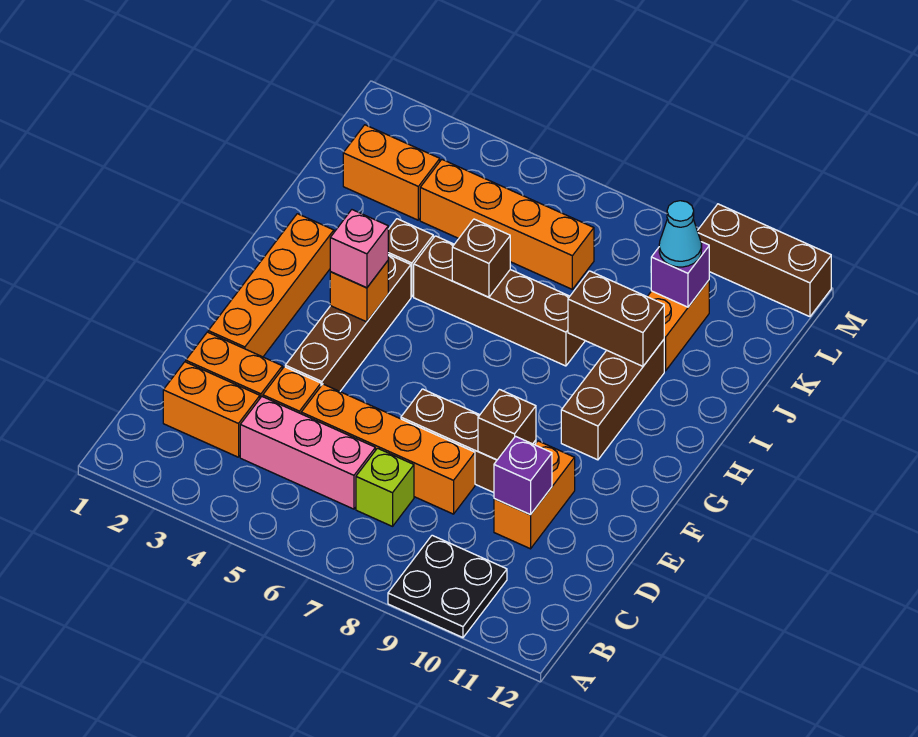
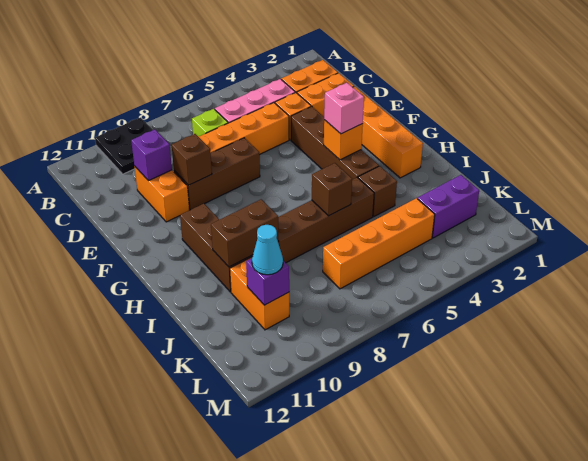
orange 1x2 brick [343,125,440,220] -> purple 1x2 brick [418,175,479,238]
brown 1x3 brick [697,204,831,317] -> none

